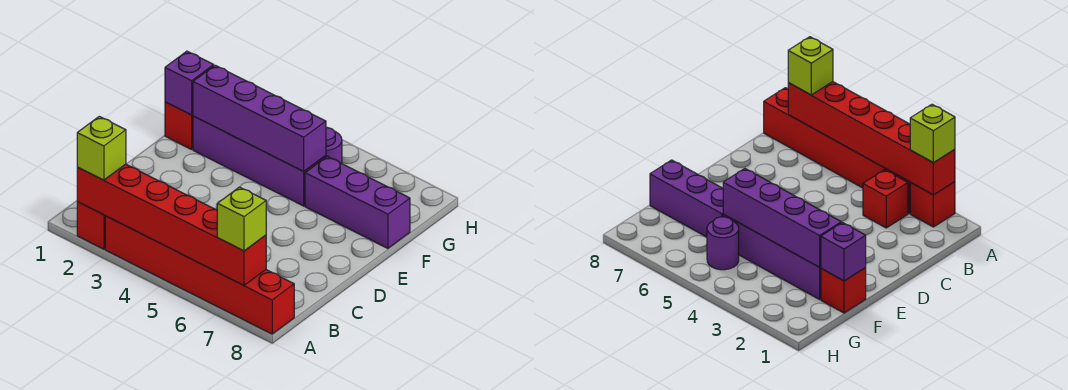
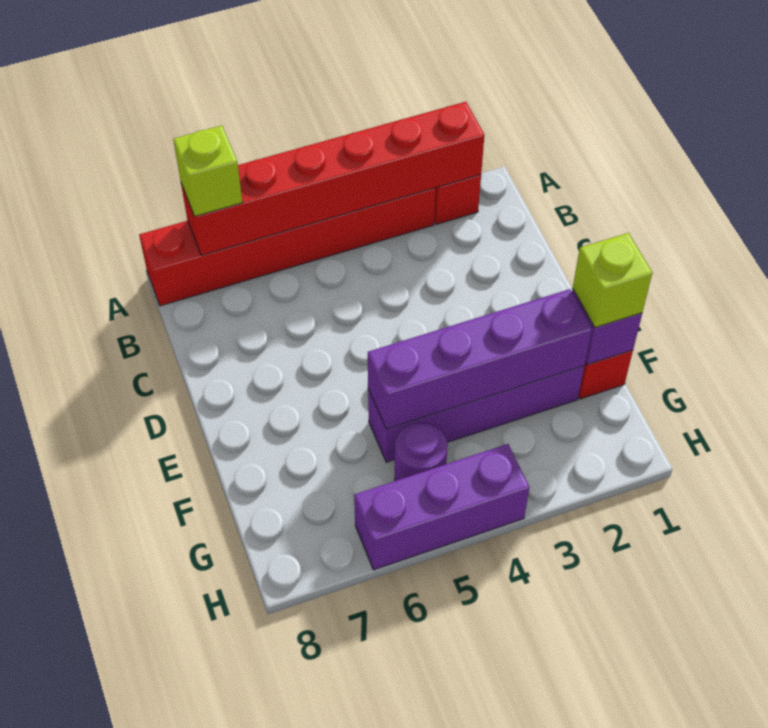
lime 1x1 brick [77,116,126,180] -> lime 1x1 brick moved to [573,233,652,327]
red 1x1 brick [863,170,908,228] -> none
purple 1x3 brick [305,156,410,248] -> purple 1x3 brick moved to [354,444,529,570]

